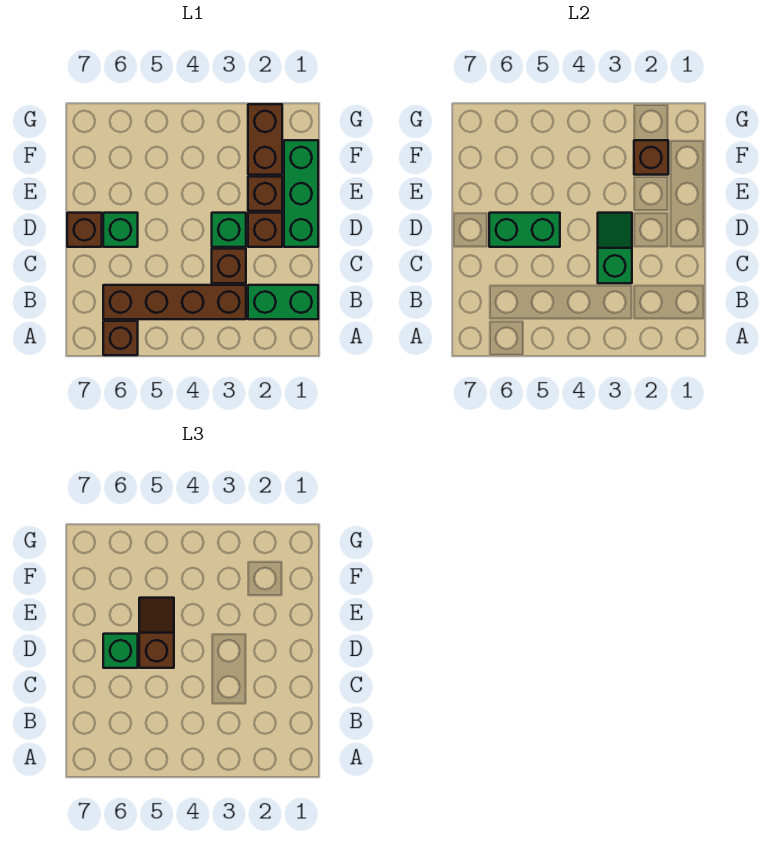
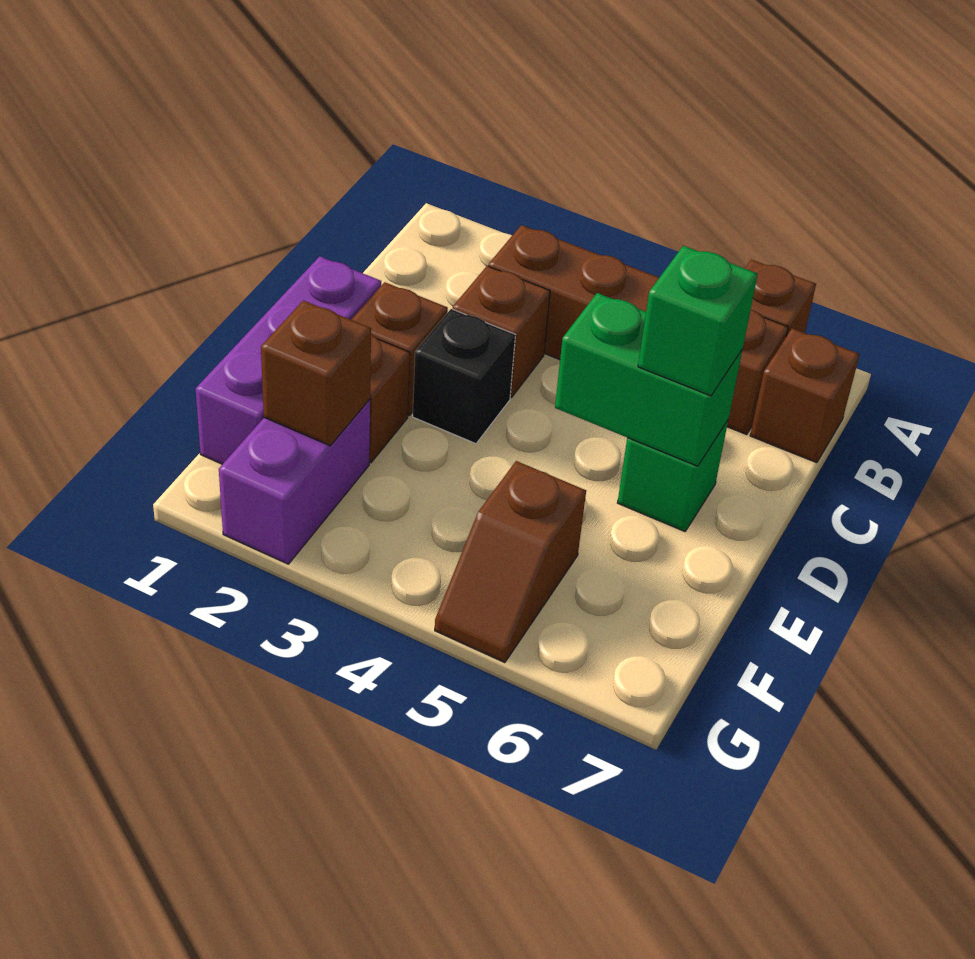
green 1x2 brick [248,285,318,319] -> none
green 1x2 slope [598,213,632,283] -> none
green 1x3 brick [284,140,318,247] -> purple 1x3 brick [196,256,381,464]
green 1x1 brick [212,213,246,247] -> black 1x1 brick [413,309,515,444]
brown 1x2 slope [139,598,174,668] -> brown 1x2 slope moved to [435,461,586,663]
brown 1x1 brick [67,213,102,247] -> brown 1x1 brick moved to [750,328,860,463]
brown 1x2 brick [248,104,282,175] -> purple 1x2 brick [219,400,370,564]

